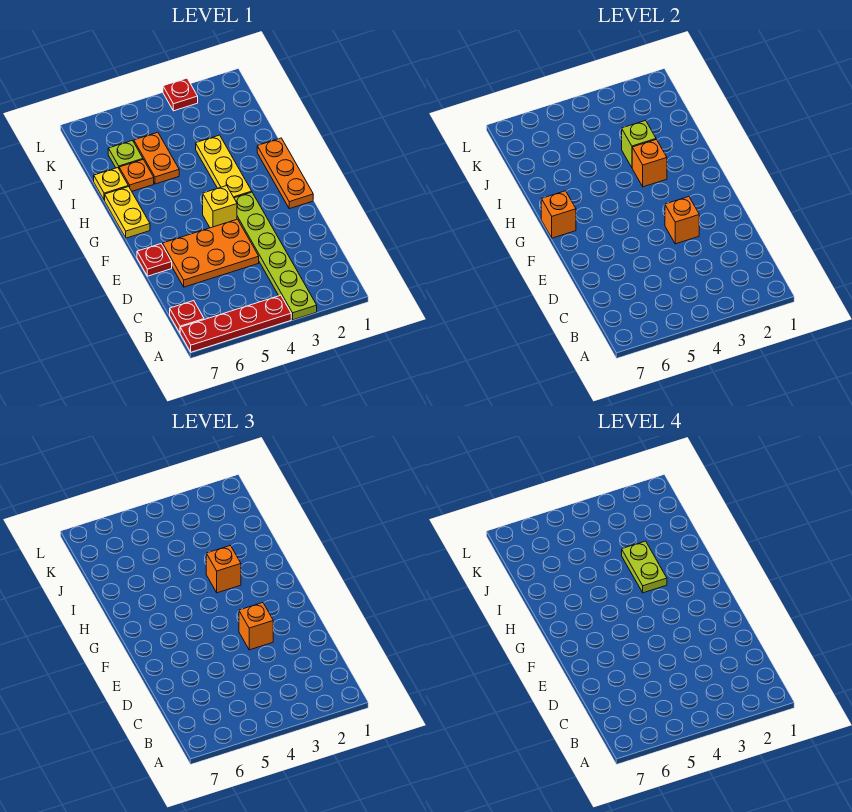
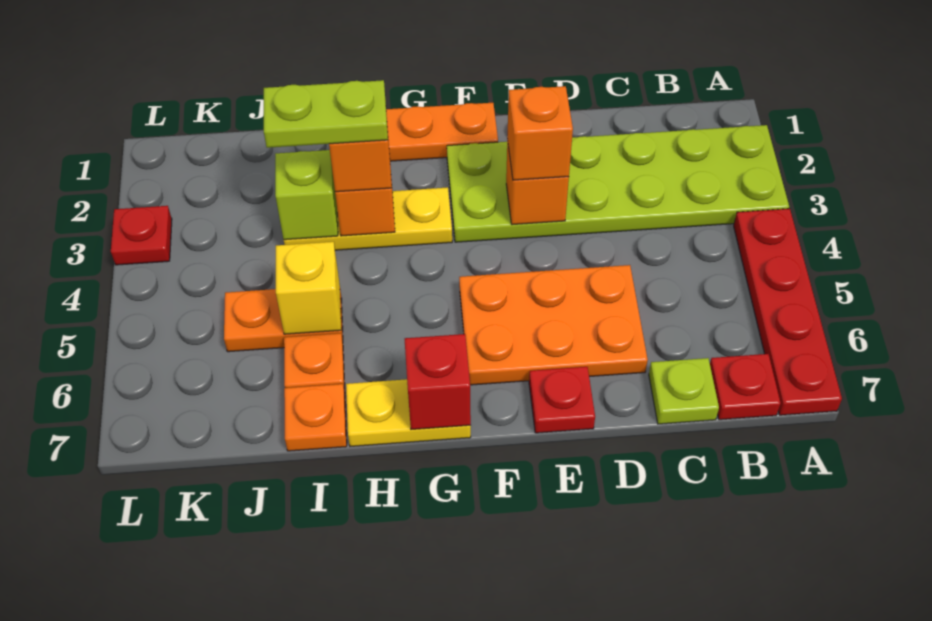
lime 1x6 plate [234,192,317,320] -> lime 2x6 plate [447,125,789,242]
orange 2x3 plate [163,219,259,287] -> orange 2x3 plate turned to [459,265,648,385]
yellow 1x1 brick [203,185,237,228] -> yellow 1x1 brick moved to [276,242,341,334]
orange 1x1 brick [541,191,576,238] -> red 1x1 brick [405,334,471,429]
yellow 1x1 plate [94,168,128,200] -> orange 1x1 plate [284,384,347,451]
lime 1x1 plate [108,140,143,168] -> lime 1x1 plate moved to [649,358,719,424]

